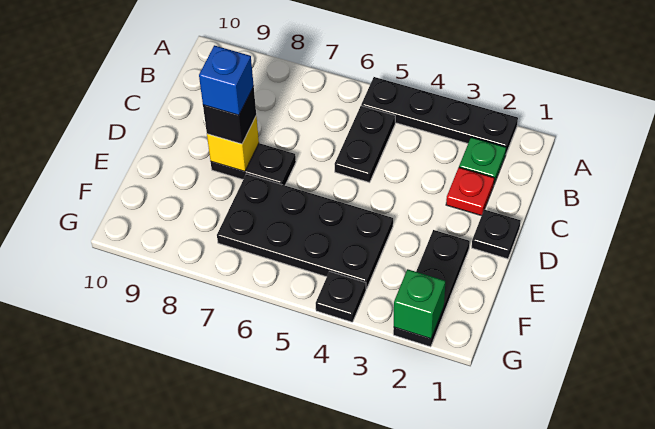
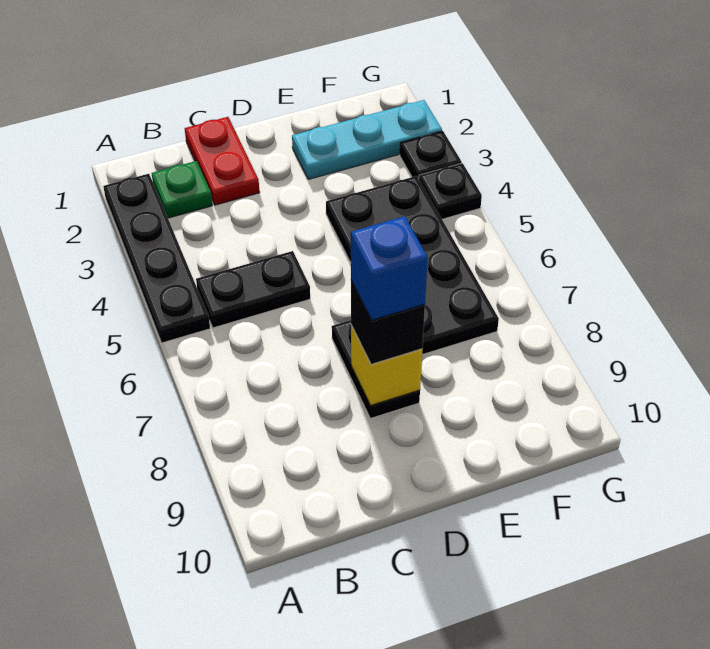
red 1x1 plate [446,168,494,216] -> red 1x2 plate [185,117,260,205]
black 1x1 plate [472,209,521,259] -> black 1x1 plate moved to [400,131,462,179]
black 1x3 plate [393,230,470,347] -> cyan 1x3 plate [292,100,442,179]
green 1x1 brick [394,269,445,339] -> none

